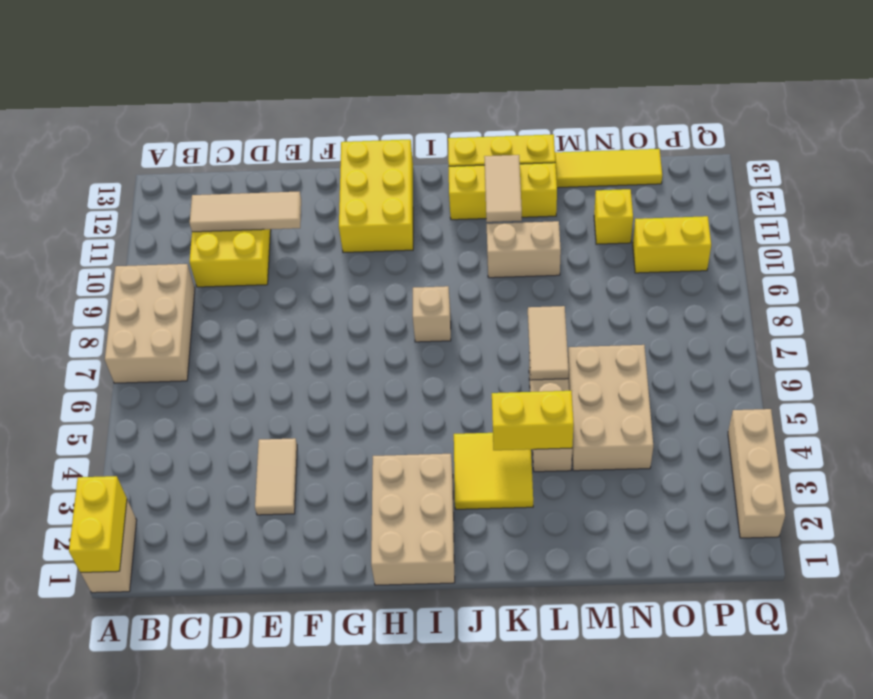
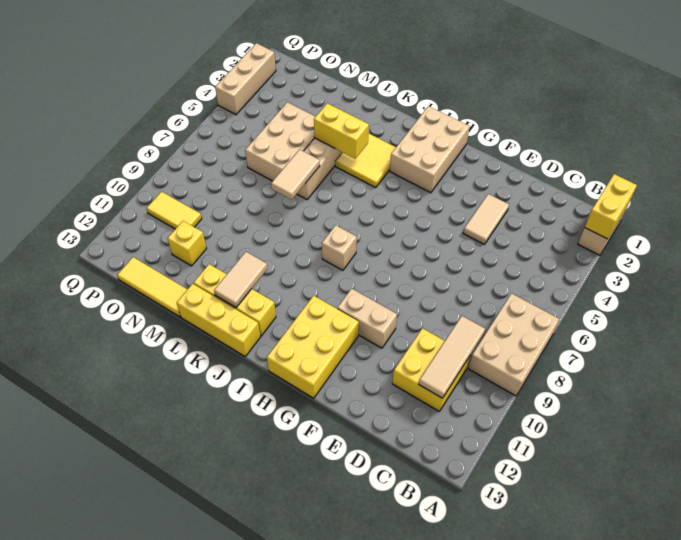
tan 1x3 tile [190,191,301,232] -> tan 1x3 tile turned to [419,316,485,398]
tan 1x2 brick [487,221,561,278] -> tan 1x2 brick moved to [337,289,397,348]
yellow 1x2 brick [633,216,711,273] -> yellow 1x2 tile [147,192,202,229]

